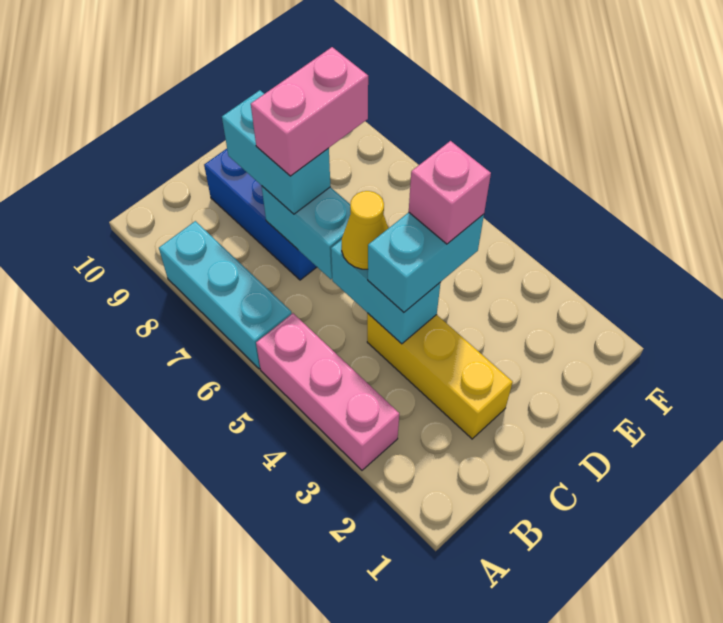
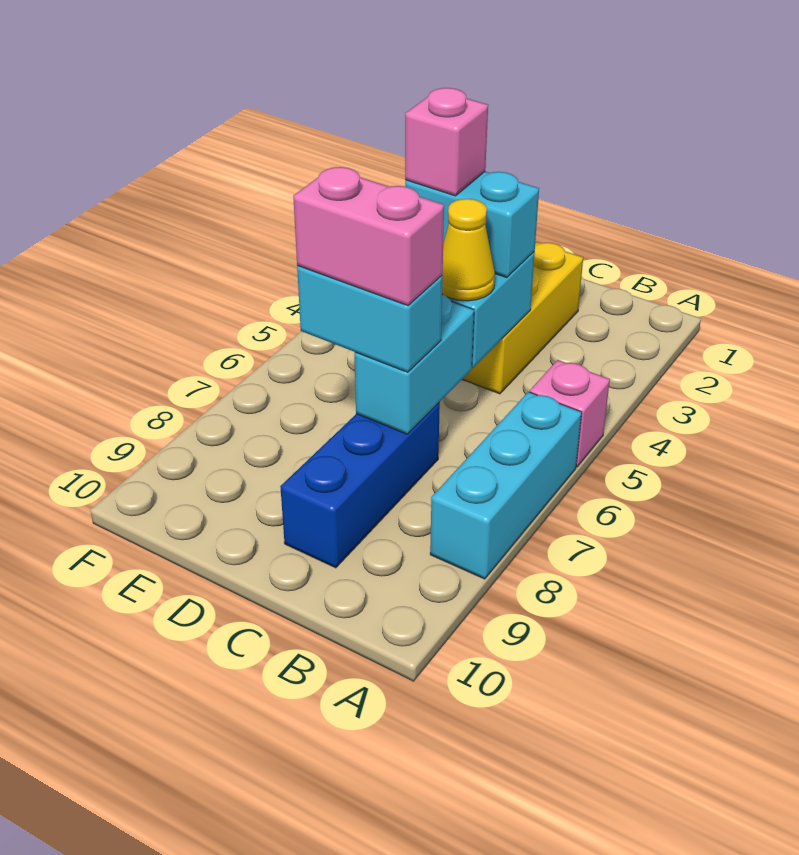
pink 1x3 brick [256,313,399,470] -> pink 1x1 brick [530,360,610,467]
cyan 1x2 brick [222,90,330,214] -> cyan 1x2 brick turned to [297,266,443,372]

